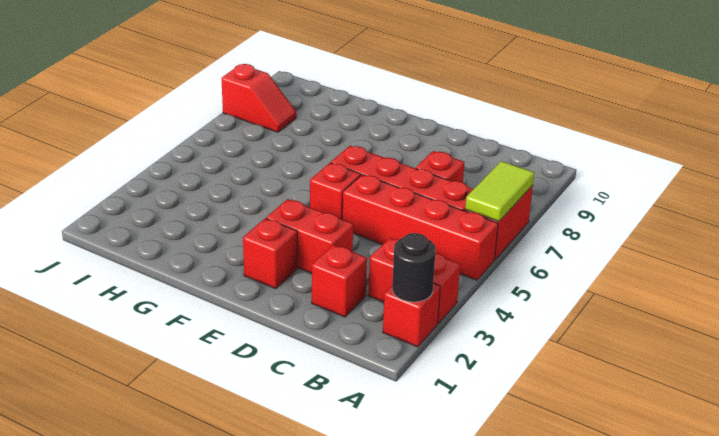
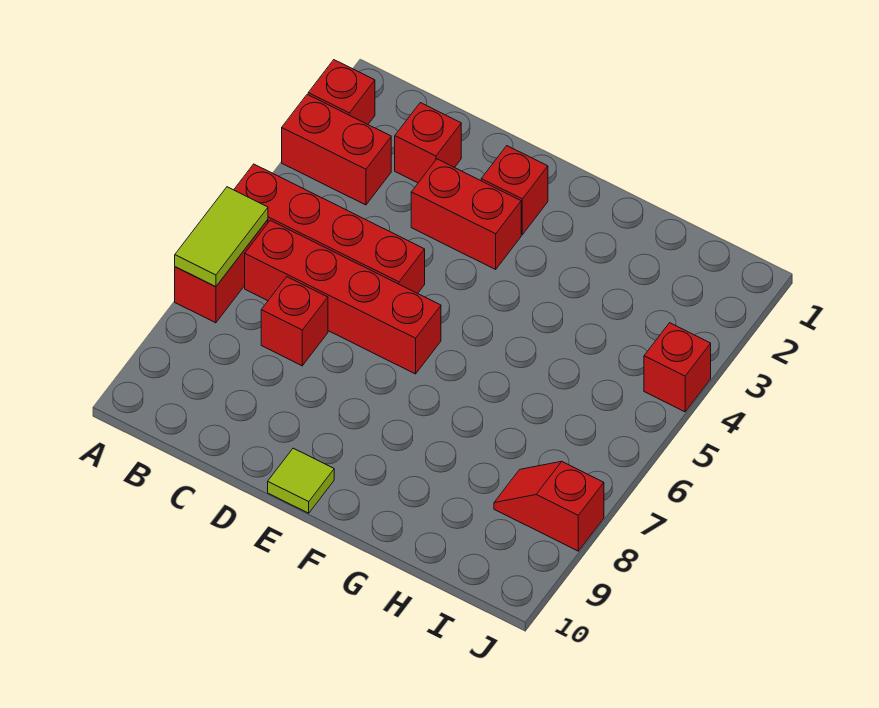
black 1x1 round brick [392,233,436,302] -> none
red 1x1 brick [310,163,361,219] -> red 1x1 brick moved to [644,323,711,412]
none -> lime 1x1 tile [268,448,334,513]

